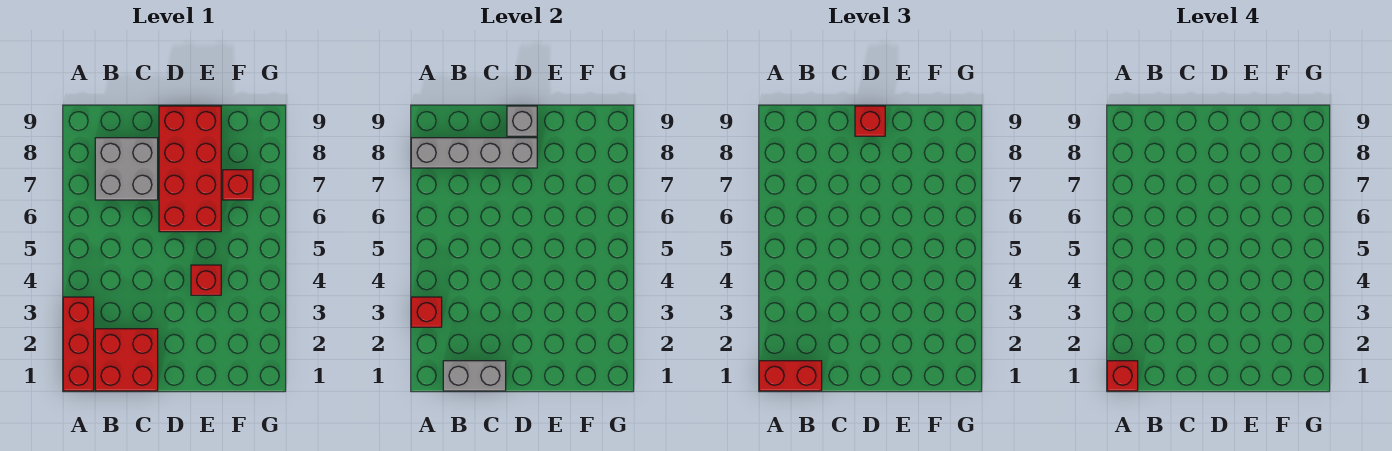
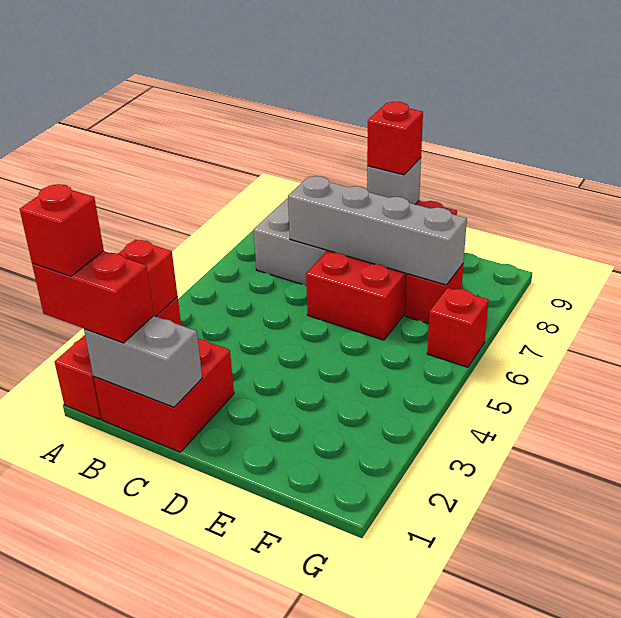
grey 1x4 brick [411,138,537,168] -> grey 1x4 brick moved to [288,176,467,285]
red 1x1 brick [191,265,221,295] -> red 1x1 brick moved to [427,288,489,367]

